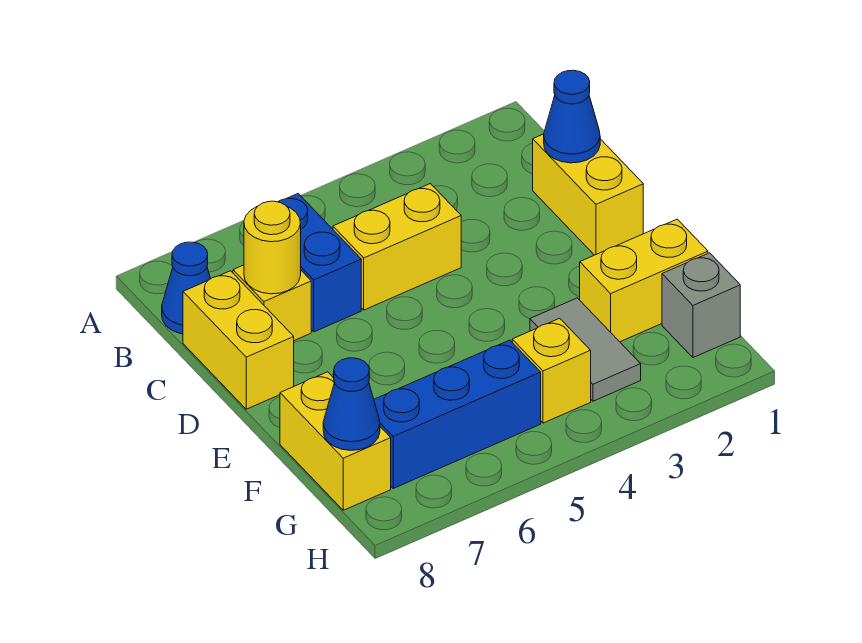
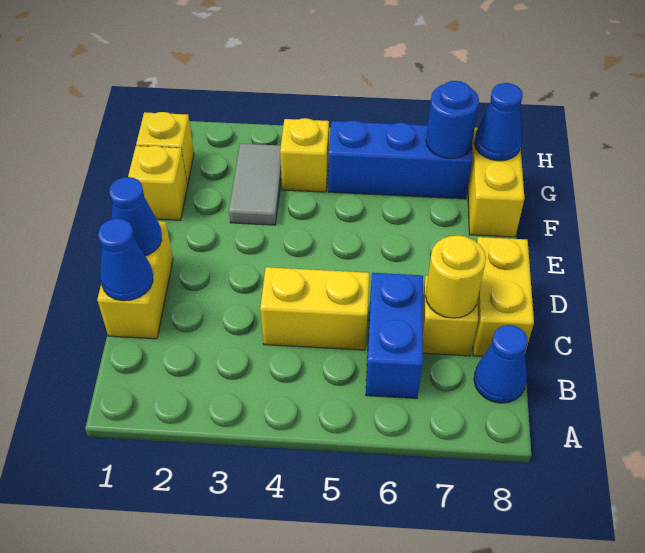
none -> blue 1x1 cone [109,177,162,256]
yellow 1x2 brick [580,219,708,342] -> yellow 1x1 brick [128,146,187,220]
grey 1x1 brick [662,253,740,358] -> yellow 1x1 brick [136,112,194,185]
none -> blue 1x1 round brick [426,81,479,158]

